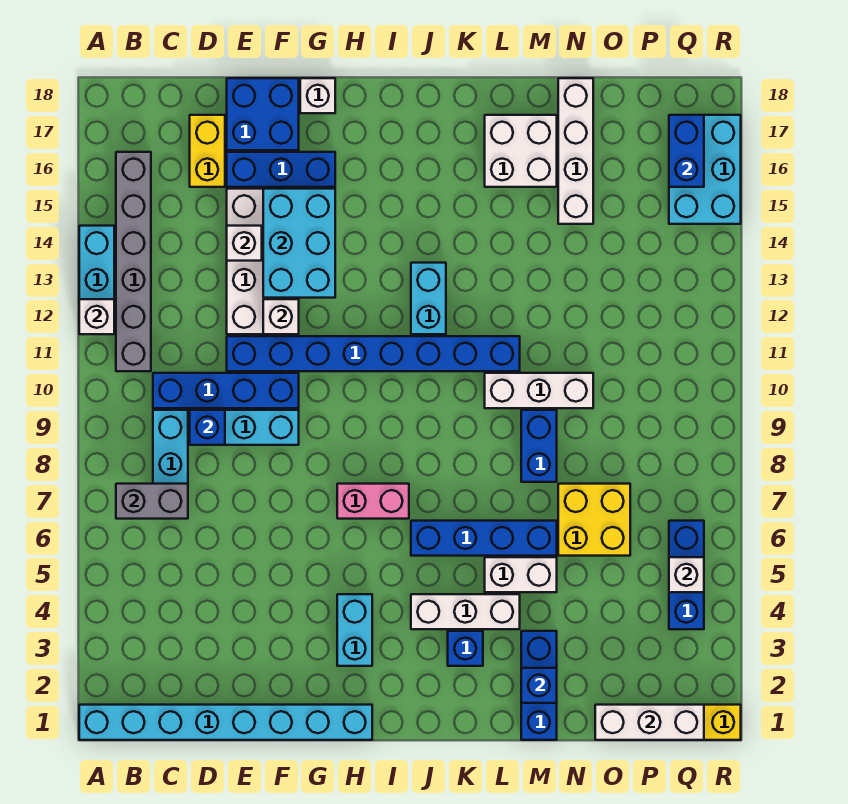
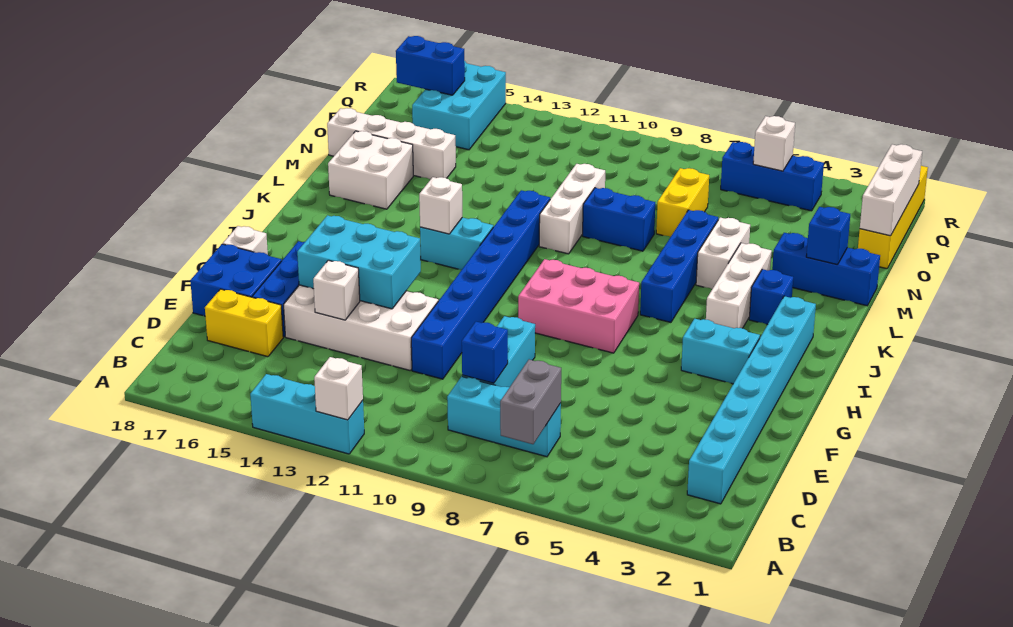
cyan 1x8 brick [79,705,372,740] -> cyan 1x8 brick moved to [687,296,816,504]
grey 1x6 brick [116,152,151,371] -> none
blue 1x4 brick [153,373,299,408] -> none
white 1x1 brick [263,299,299,334] -> white 1x1 brick moved to [419,177,462,234]
pink 1x2 brick [337,484,409,519] -> pink 2x3 brick [518,259,639,353]
yellow 2x2 brick [558,484,630,556] -> yellow 1x2 brick [656,168,709,237]
cyan 2x3 brick [669,115,741,224] -> cyan 2x3 brick turned to [412,61,506,150]

